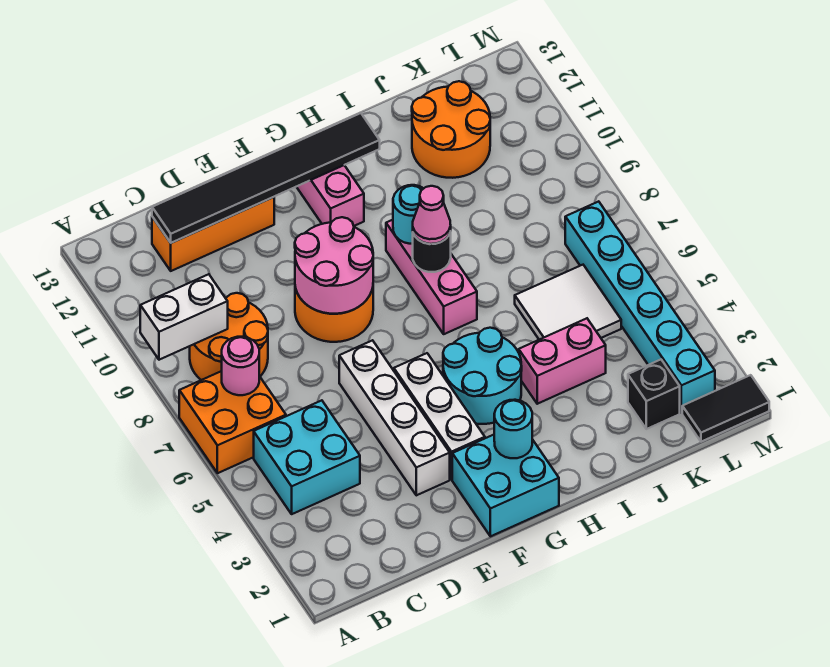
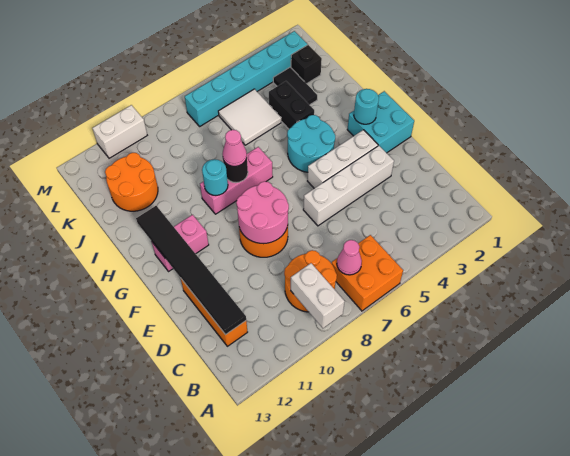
cyan 2x2 brick [254,400,360,514] -> none
pink 1x1 round brick [222,337,259,395] -> pink 1x1 cone [337,240,362,275]
pink 1x2 brick [519,318,606,404] -> black 1x2 brick [269,81,314,129]
black 1x2 tile [682,375,769,442] -> black 1x2 tile moved to [273,67,317,105]
none -> white 1x2 brick [92,105,147,158]

